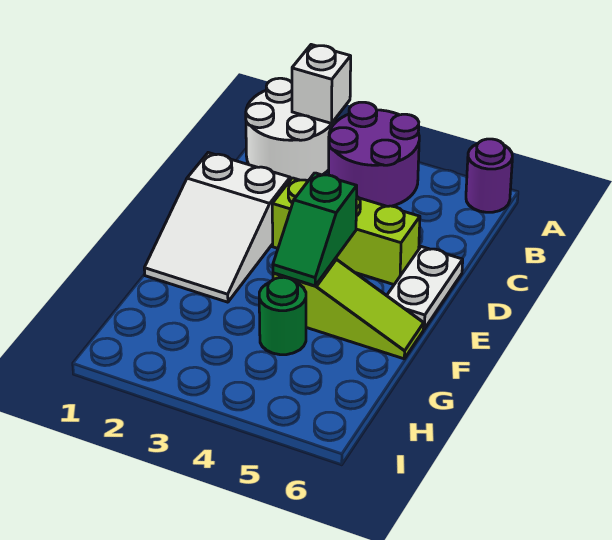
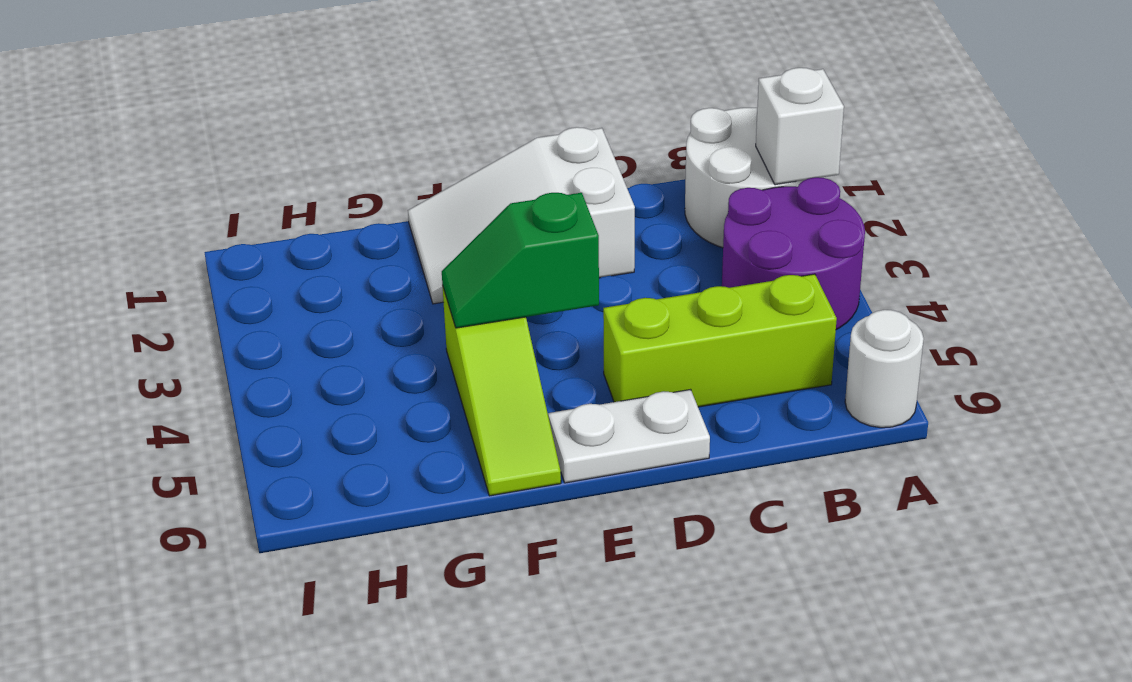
purple 1x1 round brick [466,139,512,212] -> white 1x1 round brick [845,310,924,428]
lime 1x3 brick [272,178,420,285] -> lime 1x3 brick turned to [603,274,837,407]
green 1x1 round brick [259,277,306,355] -> none

